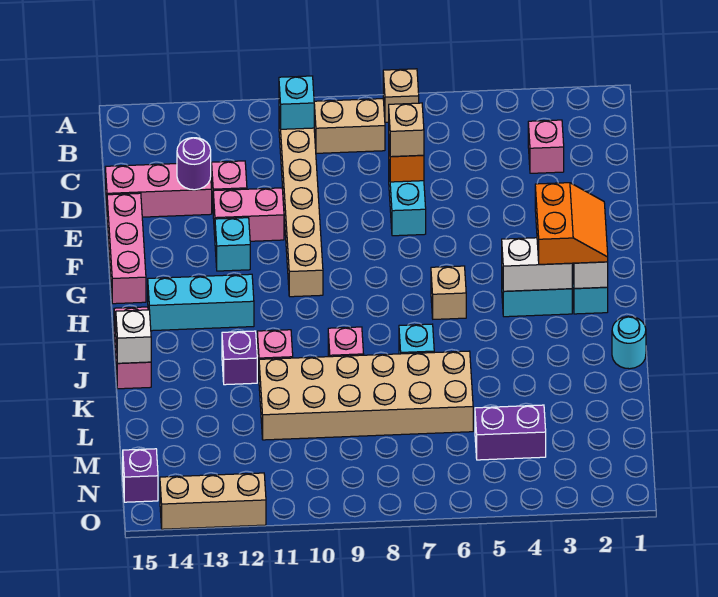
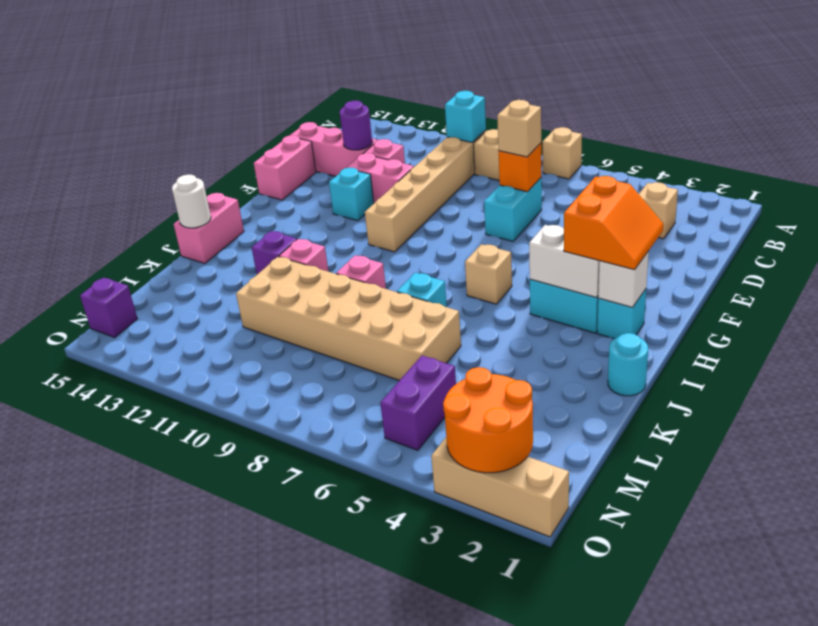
pink 1x1 brick [528,120,564,173] -> tan 1x1 brick [639,182,678,239]
pink 1x3 brick [107,193,146,304] -> pink 1x2 brick [254,135,316,200]
cyan 1x3 brick [148,274,254,331] -> none
white 1x1 brick [116,310,151,363] -> white 1x1 round brick [172,175,211,228]
purple 1x2 brick [475,405,546,460] -> purple 1x2 brick turned to [380,356,456,450]
none -> orange 2x2 round brick [443,367,533,473]
tan 1x3 brick [160,473,266,529] -> tan 1x3 brick moved to [431,438,569,537]

